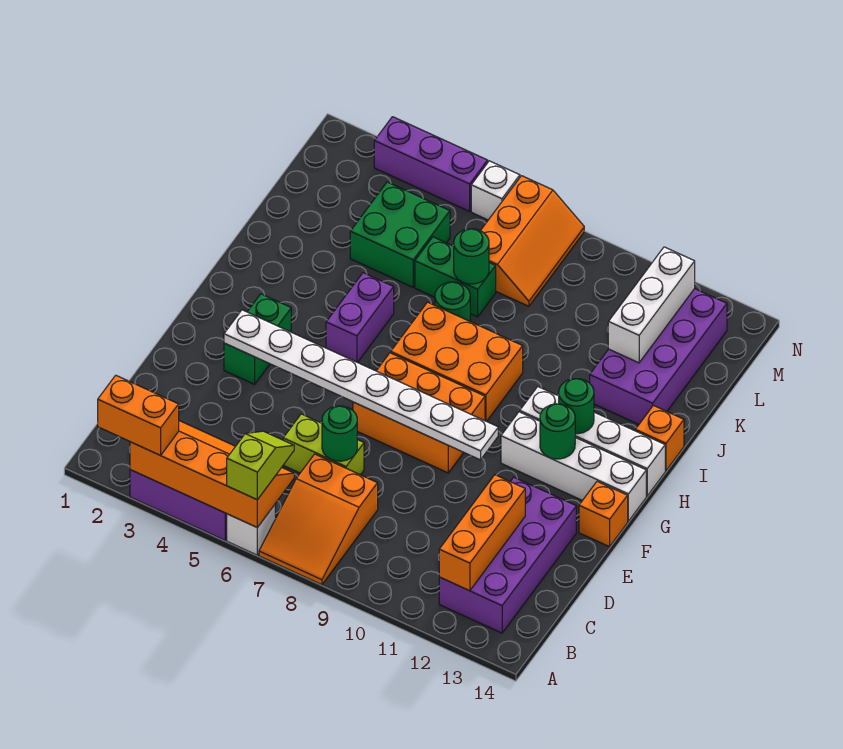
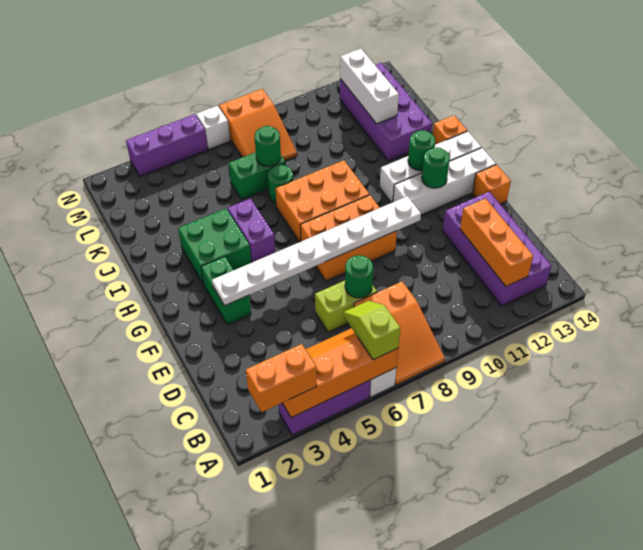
green 2x2 brick [350,182,450,287] -> green 2x2 brick moved to [178,209,252,285]
orange 2x3 slope [481,176,584,306] -> orange 2x3 slope turned to [219,89,297,160]

